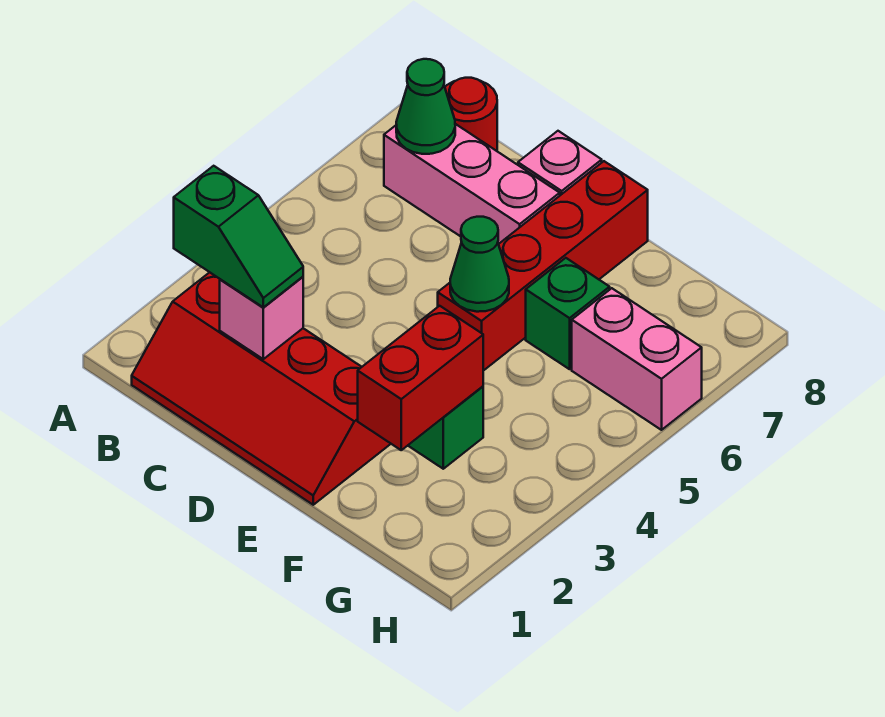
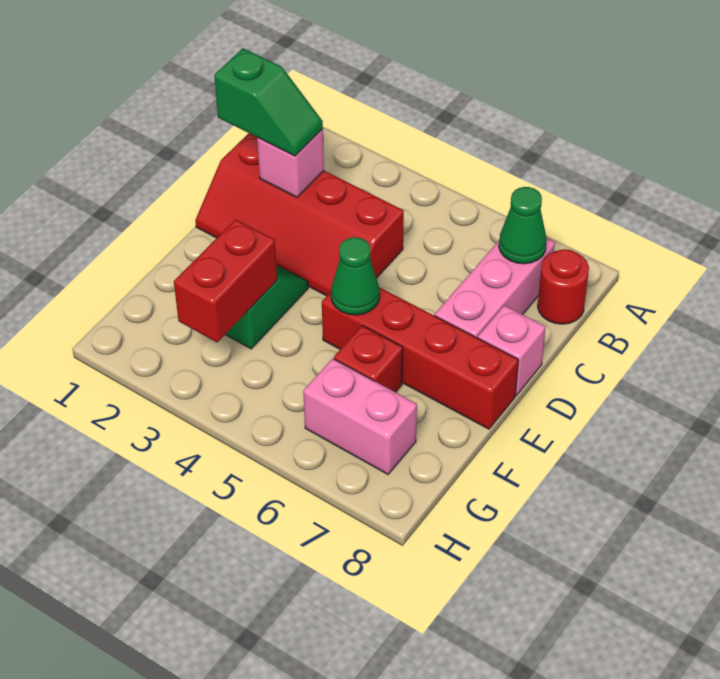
red 2x4 slope [132,272,391,505] -> red 2x4 slope turned to [195,133,404,296]
green 1x2 slope [174,166,303,307] -> green 1x2 slope turned to [214,48,323,156]
red 1x2 brick [358,306,483,450] -> red 1x2 brick turned to [174,219,277,342]
green 1x1 brick [526,258,610,369] -> red 1x1 brick [334,326,403,392]
pink 1x2 brick [572,288,702,430] -> pink 1x2 brick turned to [303,359,417,474]

